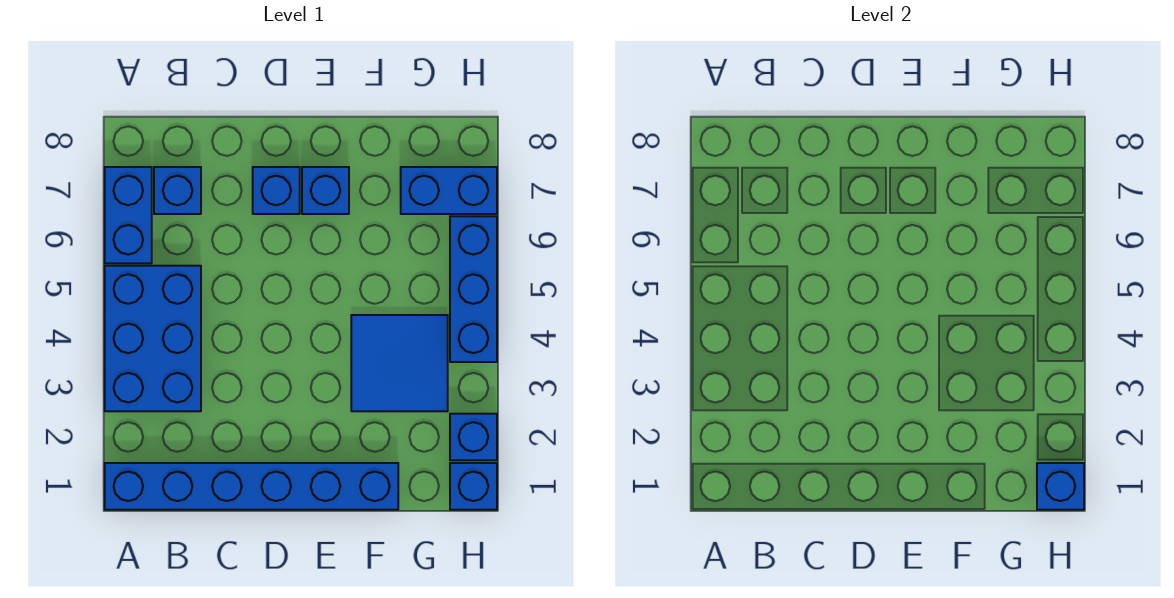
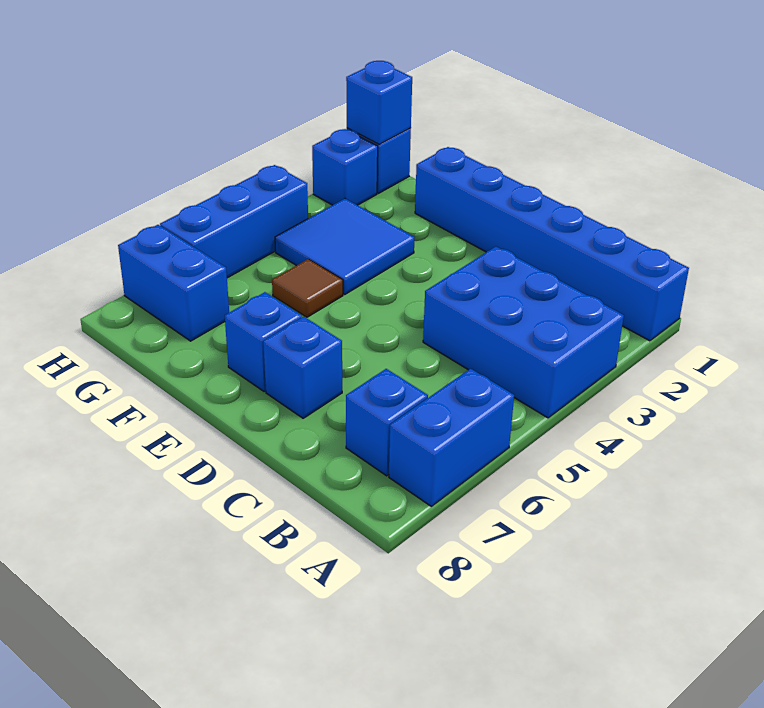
blue 2x3 brick [105,266,201,411] -> blue 2x3 brick turned to [423,247,624,418]
none -> brown 1x1 tile [272,259,343,317]

